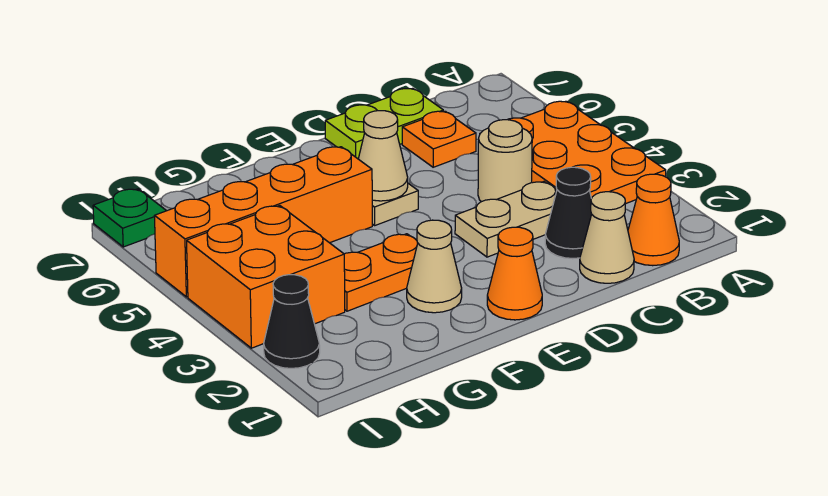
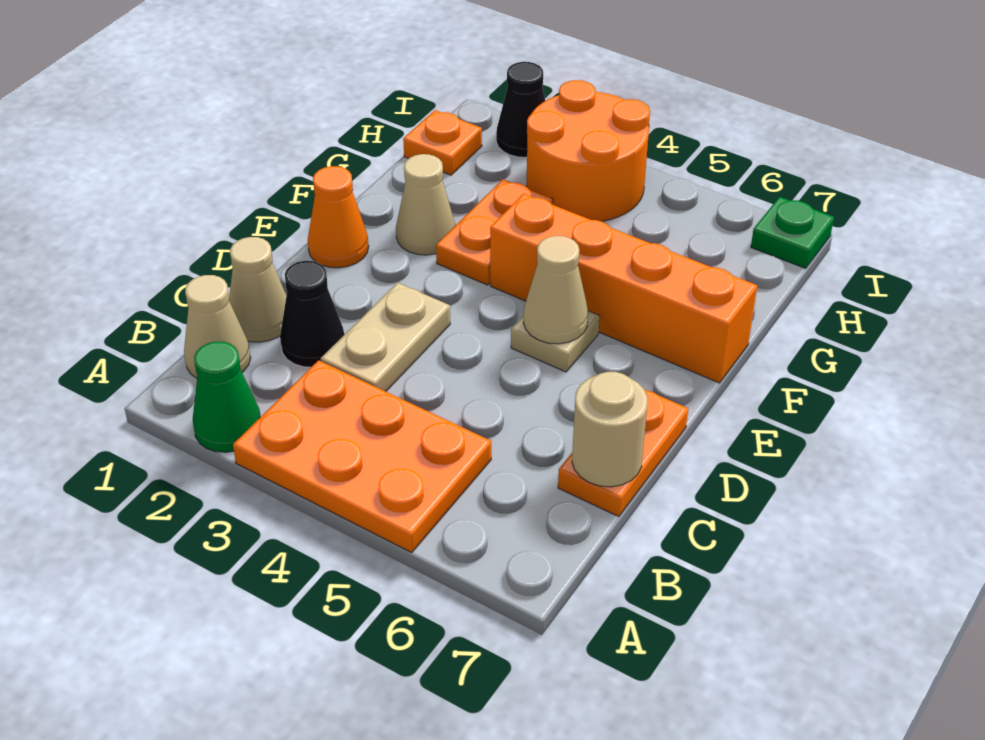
none -> green 1x1 cone [193,342,261,452]
orange 1x1 cone [628,174,679,266] -> tan 1x1 cone [184,275,251,378]
tan 1x1 round brick [478,120,532,202] -> tan 1x1 round brick moved to [572,372,648,487]
orange 1x1 plate [402,111,476,167] -> orange 1x1 plate moved to [403,110,482,175]
lime 1x2 plate [325,88,443,159] -> orange 1x2 plate [558,389,688,517]
orange 1x4 brick [155,147,372,297] -> orange 1x4 brick turned to [490,194,757,383]
orange 2x2 brick [187,206,345,348] -> orange 2x2 round brick [527,80,650,221]

